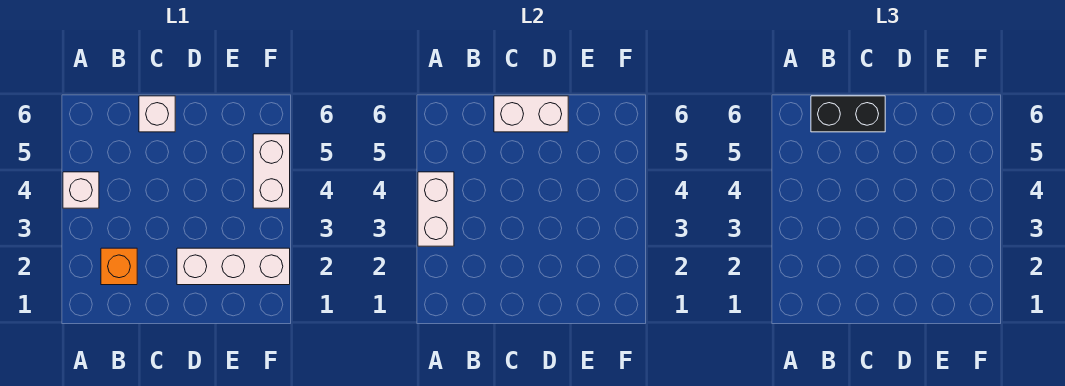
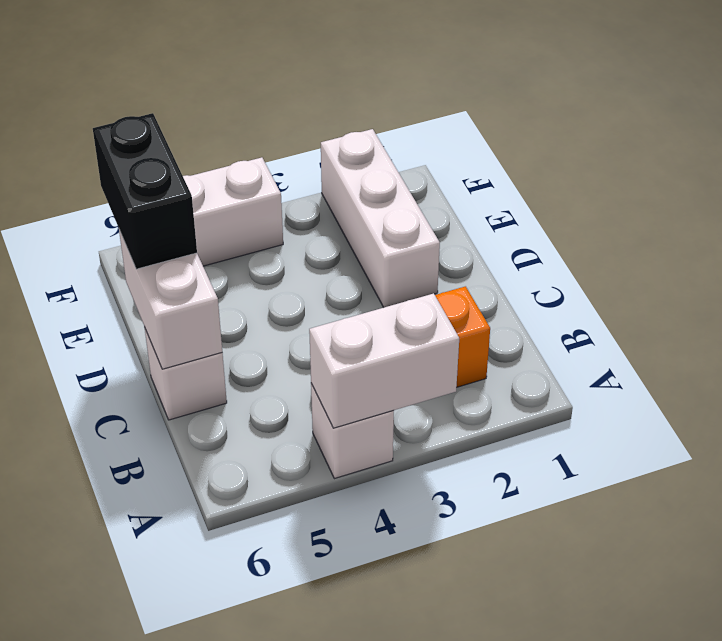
black 1x2 brick [811,96,885,132] -> black 1x2 brick moved to [93,113,197,269]

